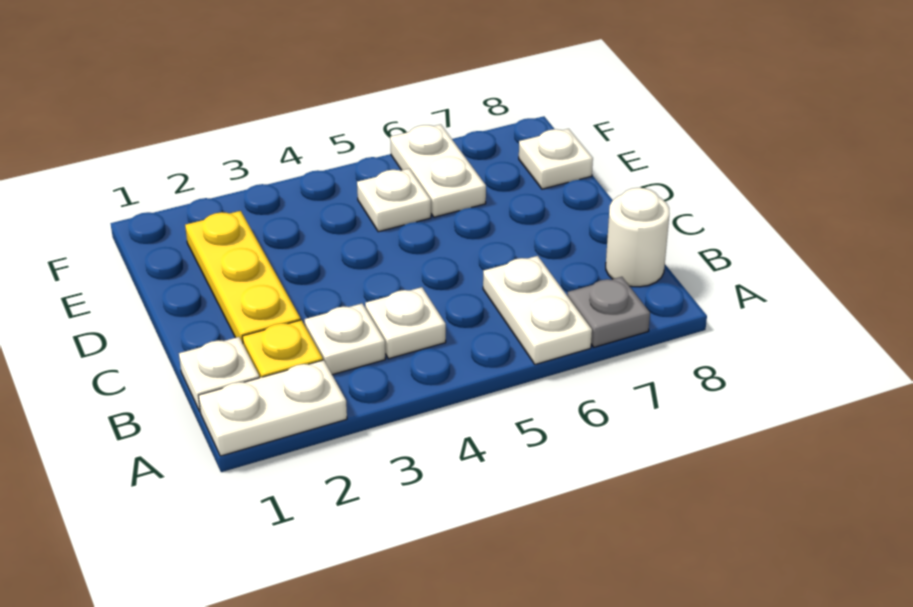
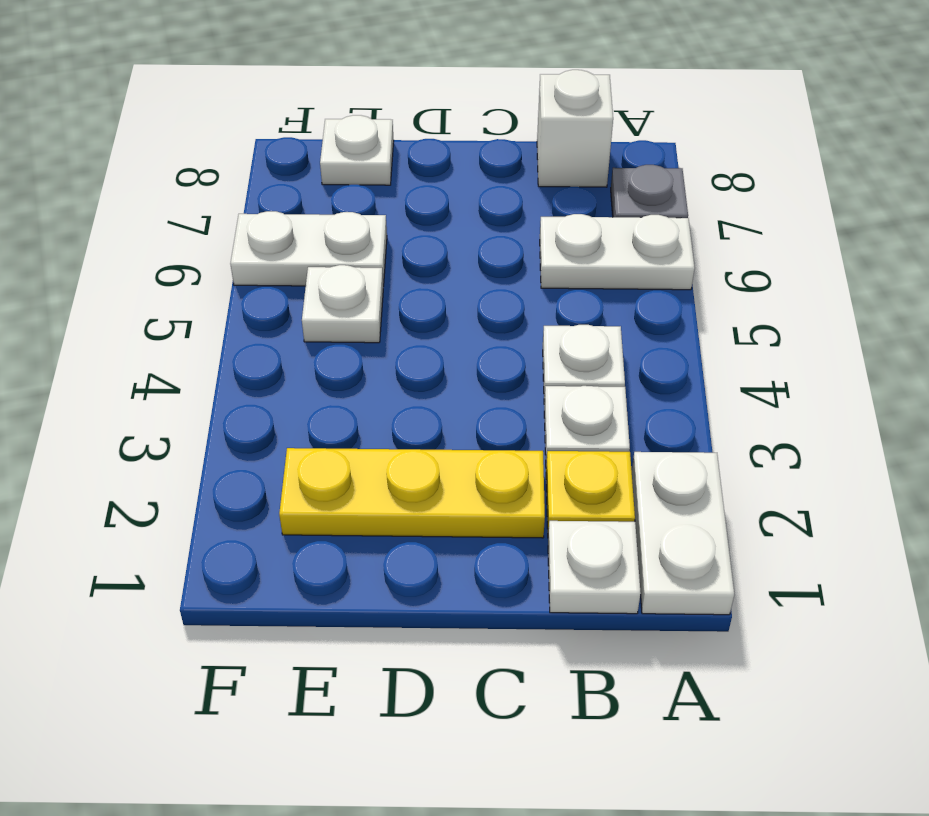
white 1x1 round brick [606,188,669,287] -> white 1x1 brick [537,70,613,187]

